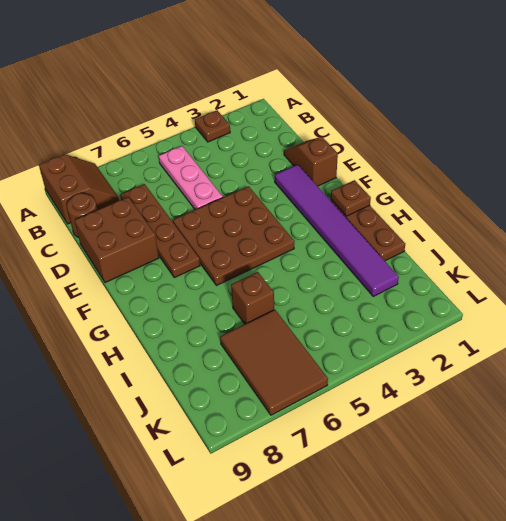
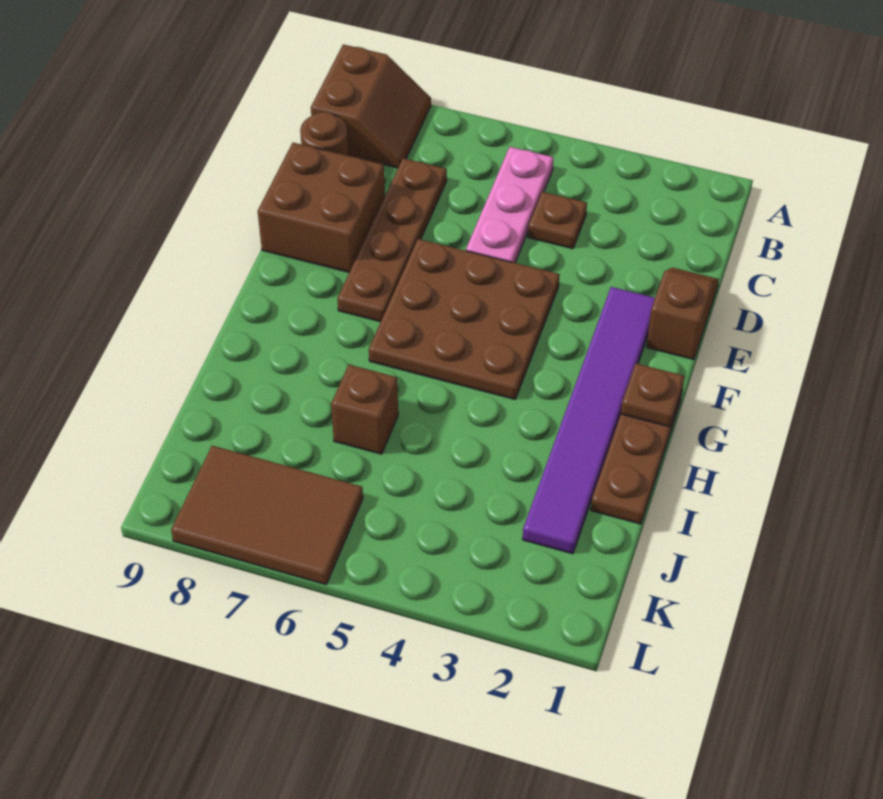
brown 1x1 plate [195,110,230,142] -> brown 1x1 plate moved to [528,192,587,249]
brown 2x3 tile [220,310,328,415] -> brown 2x3 tile turned to [171,446,363,585]

